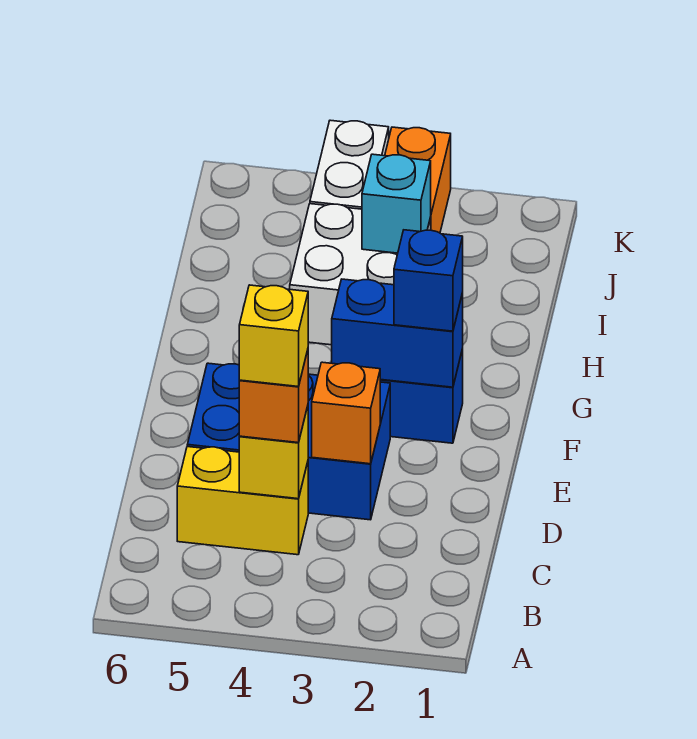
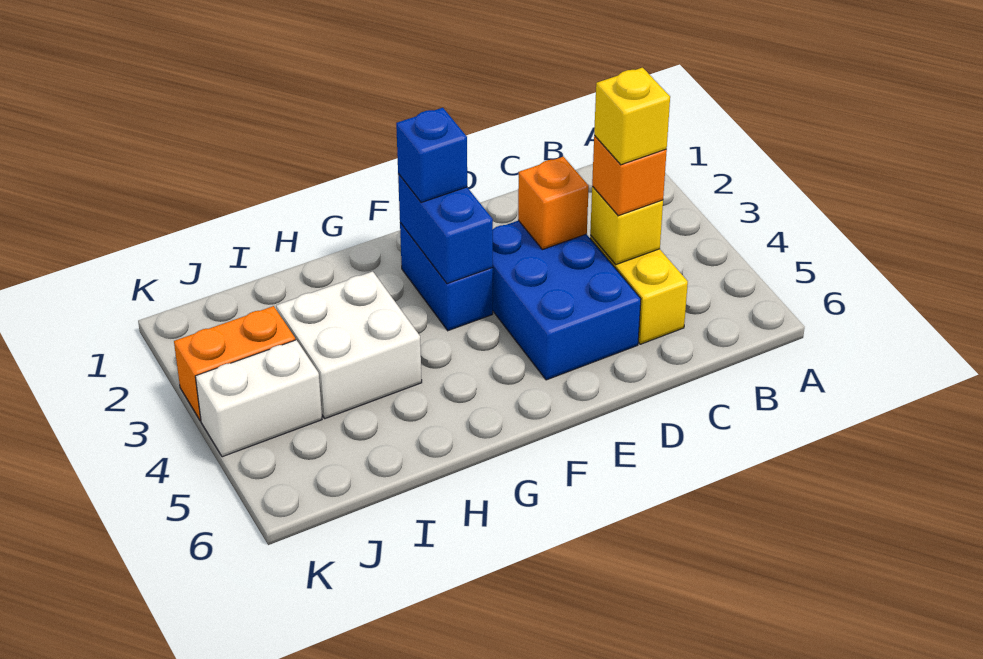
cyan 1x1 brick [362,154,431,253] -> none

